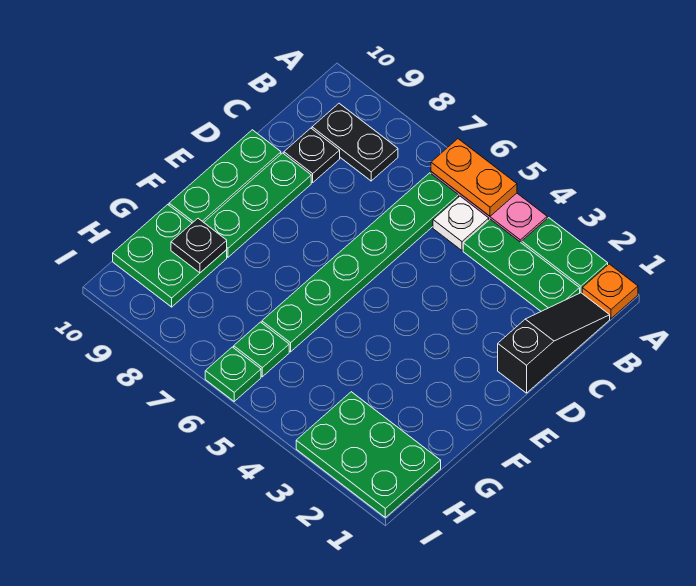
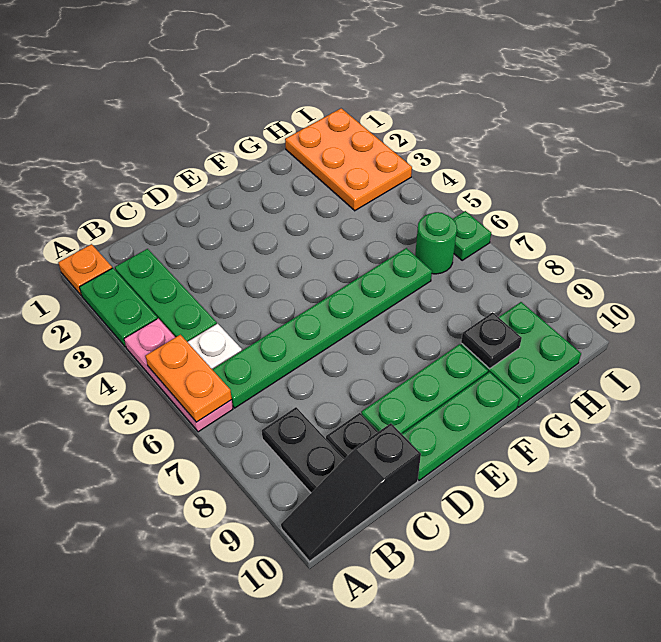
black 1x3 slope [498,293,610,393] -> black 1x3 slope moved to [281,423,421,561]
green 2x3 plate [296,392,441,517] -> orange 2x3 plate [285,108,412,211]
green 1x1 plate [234,322,289,377] -> green 1x1 round brick [415,212,457,274]

